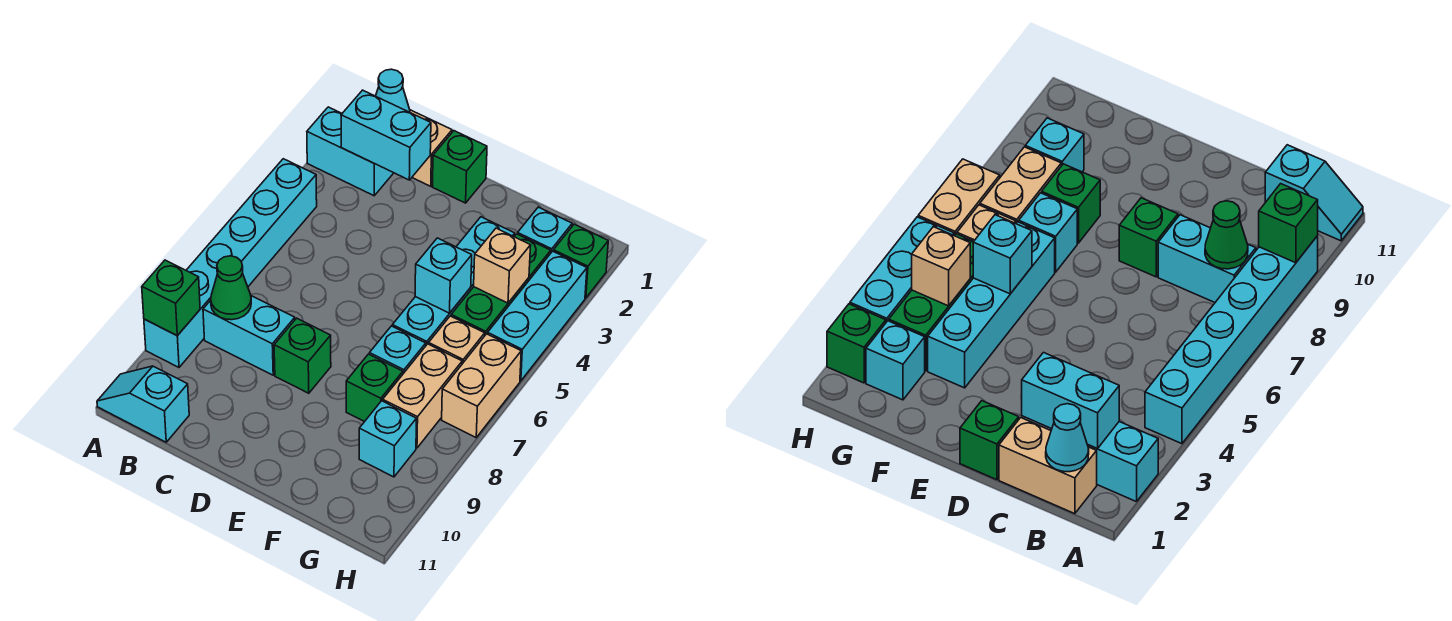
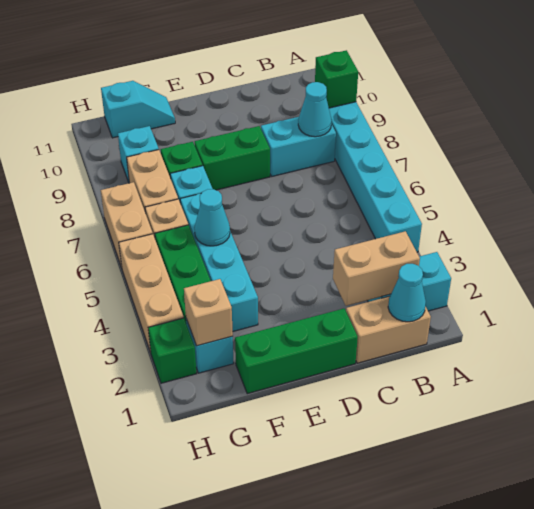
cyan 1x2 slope [97,366,189,442] -> cyan 1x2 slope moved to [101,81,175,138]
cyan 1x2 brick [341,90,431,180] -> tan 1x2 brick [333,231,420,306]
green 1x1 cone [211,256,251,320] -> cyan 1x1 cone [298,82,332,137]
green 1x1 brick [432,131,487,203] -> green 1x3 brick [235,308,358,394]
green 1x1 brick [274,318,331,393] -> green 1x2 brick [195,126,270,190]
cyan 1x1 brick [415,238,472,313] -> cyan 1x1 cone [194,189,230,246]
tan 1x1 brick [474,228,531,303] -> tan 1x1 brick moved to [184,279,233,346]
cyan 1x3 brick [488,251,587,381] -> tan 1x3 brick [119,234,184,353]

